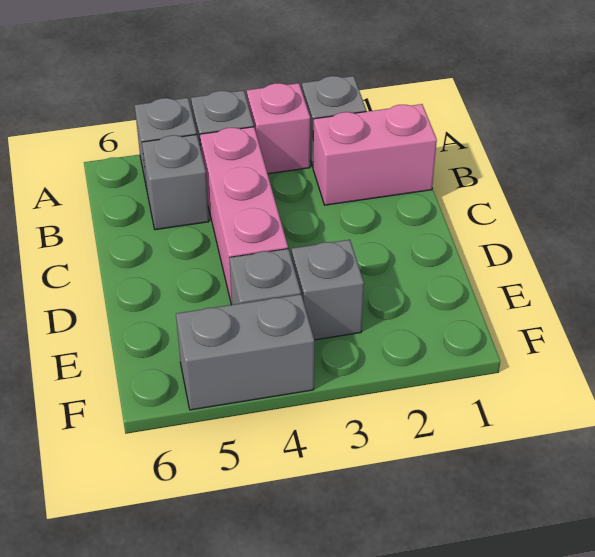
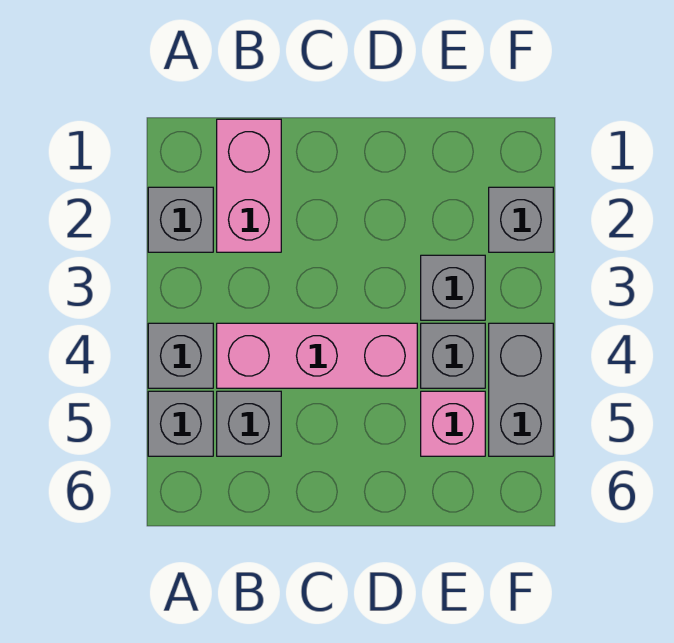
pink 1x1 brick [247,83,310,174] -> pink 1x1 brick moved to [421,391,485,456]
none -> grey 1x1 brick [489,187,553,252]

